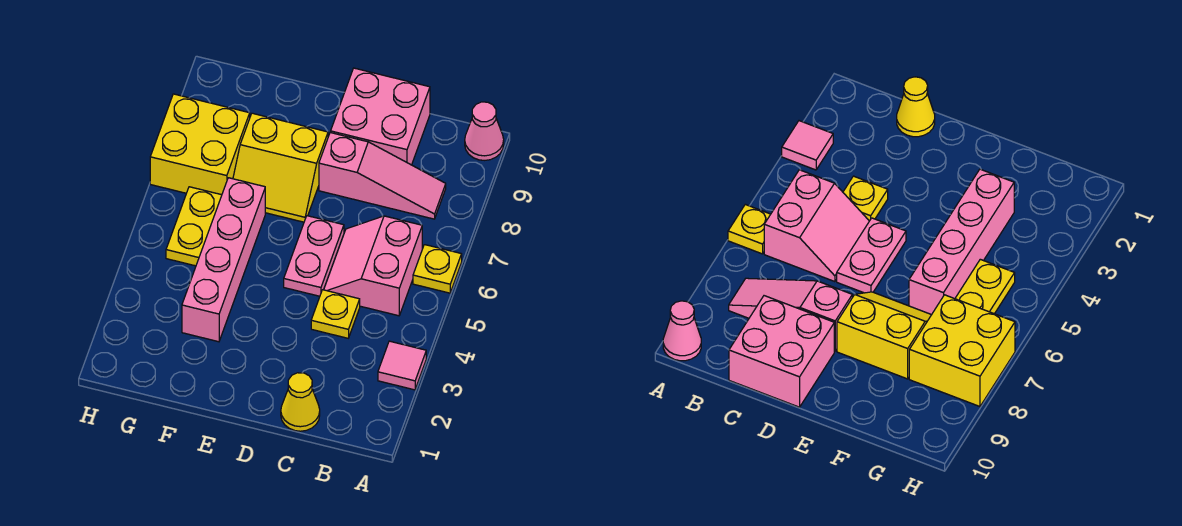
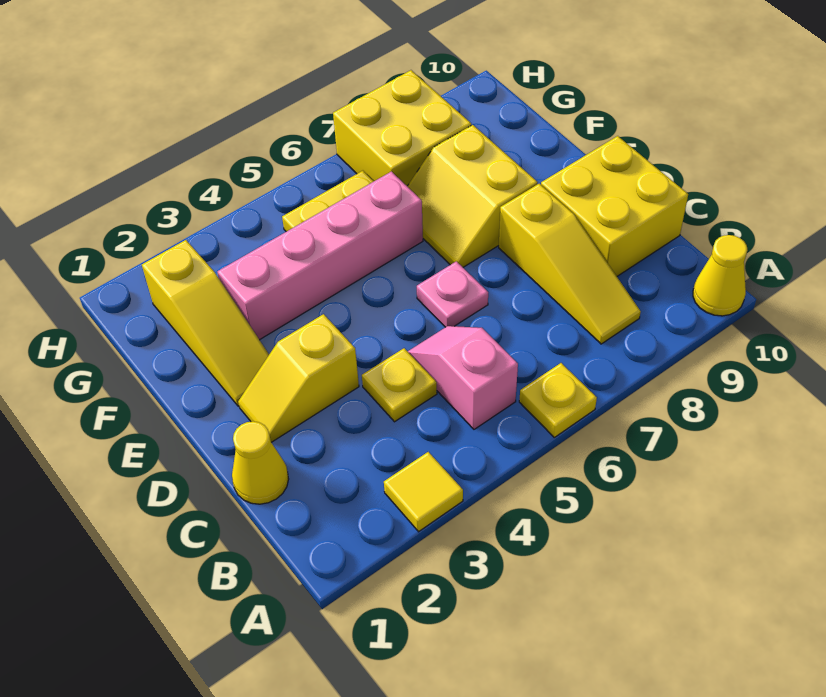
pink 1x1 tile [378,341,426,390] -> yellow 1x1 tile [384,452,463,532]
pink 1x1 cone [465,102,504,160] -> yellow 1x1 cone [693,235,747,316]
pink 2x2 slope [324,216,422,316] -> pink 1x2 slope [408,326,518,429]
pink 1x3 slope [319,132,446,219] -> yellow 1x3 slope [499,184,641,344]
pink 2x2 brick [331,68,430,165] -> yellow 2x2 brick [541,136,688,276]
none -> yellow 1x2 slope [238,314,359,442]
pink 1x2 plate [284,216,344,296] -> pink 1x1 plate [417,261,488,327]
none -> yellow 1x3 slope [142,240,269,406]

